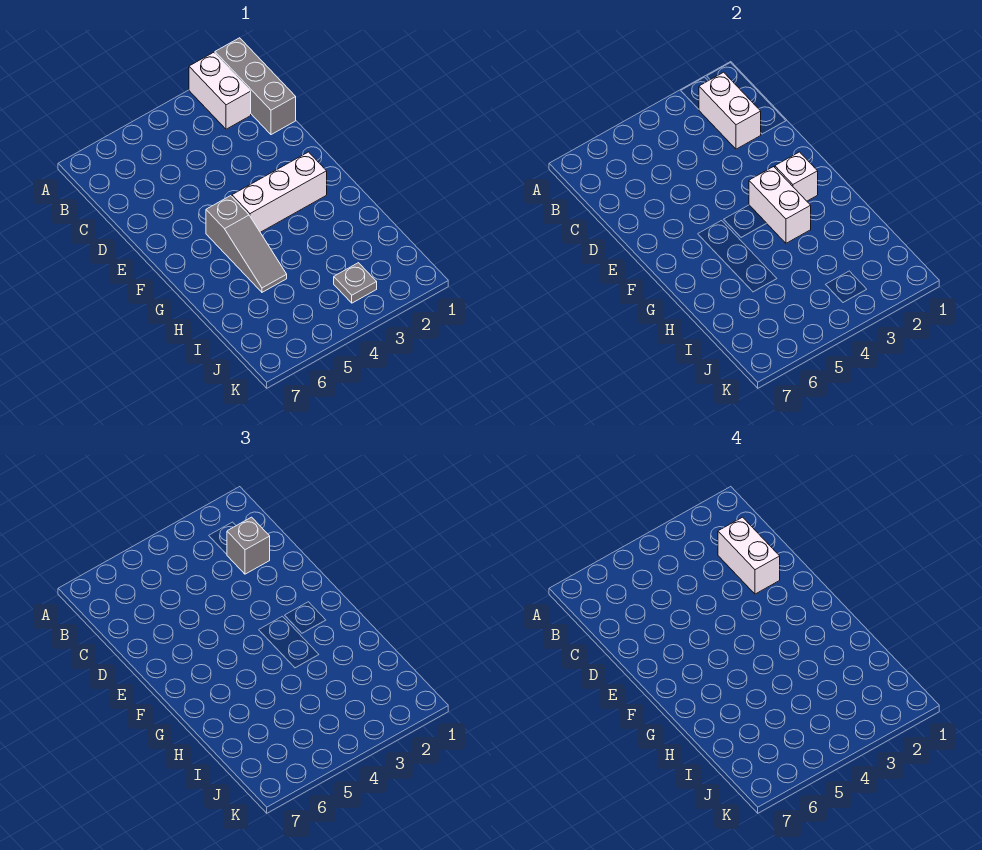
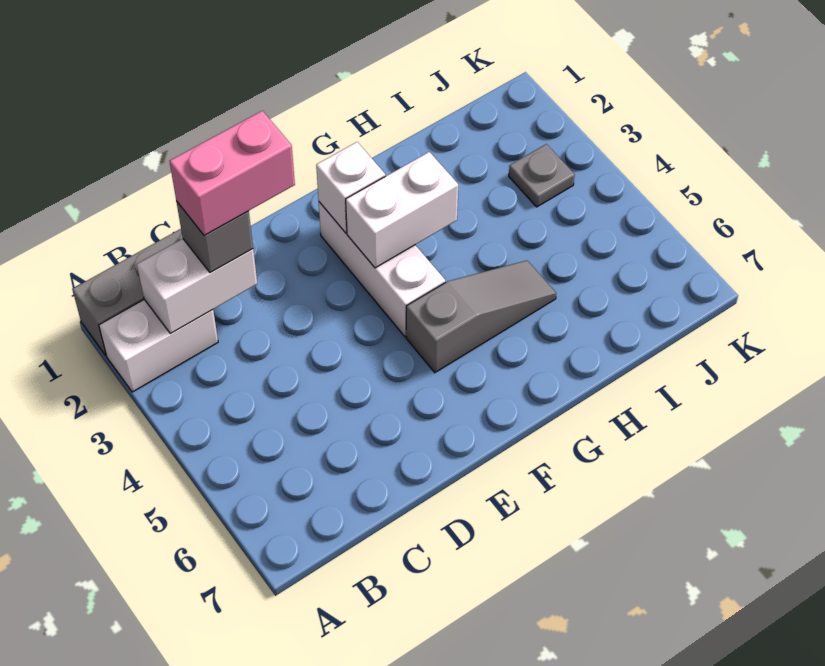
white 1x2 brick [718,517,780,594] -> pink 1x2 brick [170,111,295,236]

